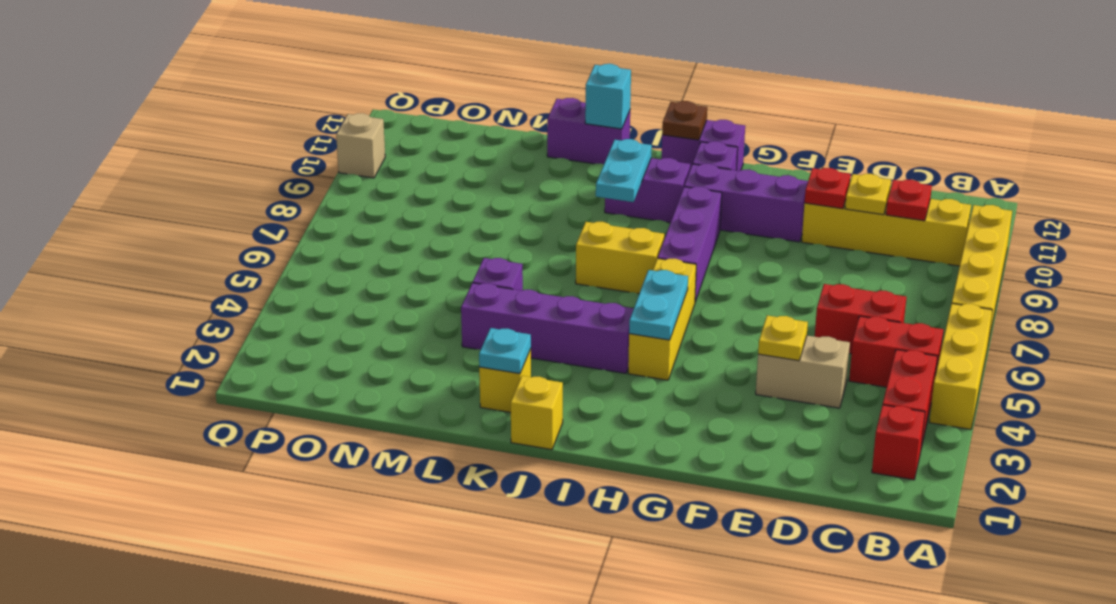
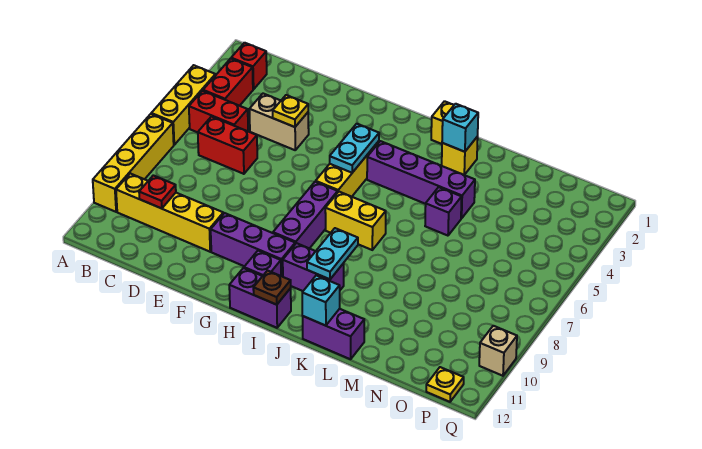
yellow 1x1 plate [845,174,891,215] -> yellow 1x1 plate moved to [426,367,464,402]
red 1x1 plate [805,168,850,209] -> none
cyan 1x1 plate [479,328,531,374] -> cyan 1x1 brick [442,104,478,152]

